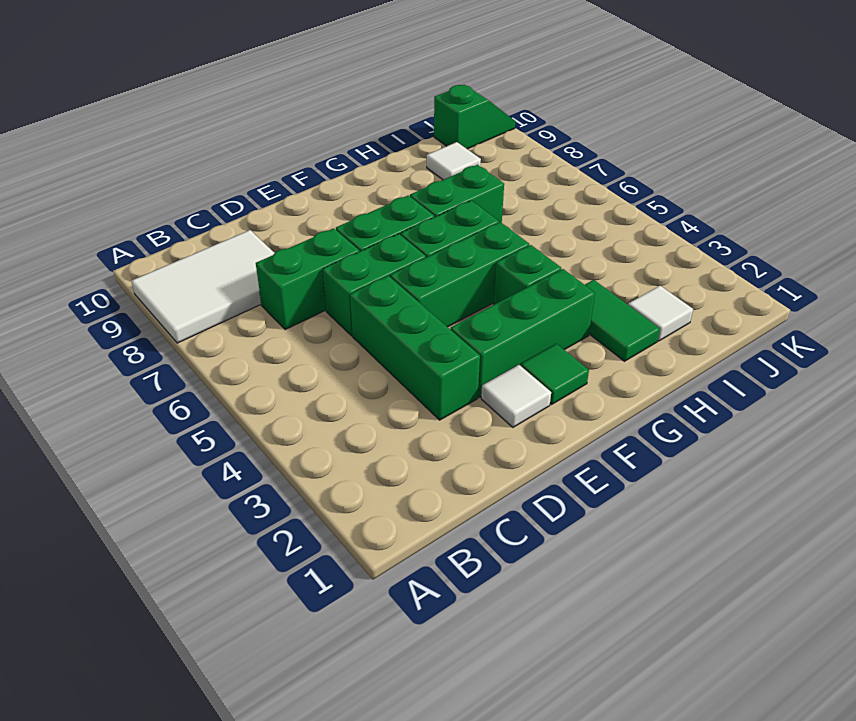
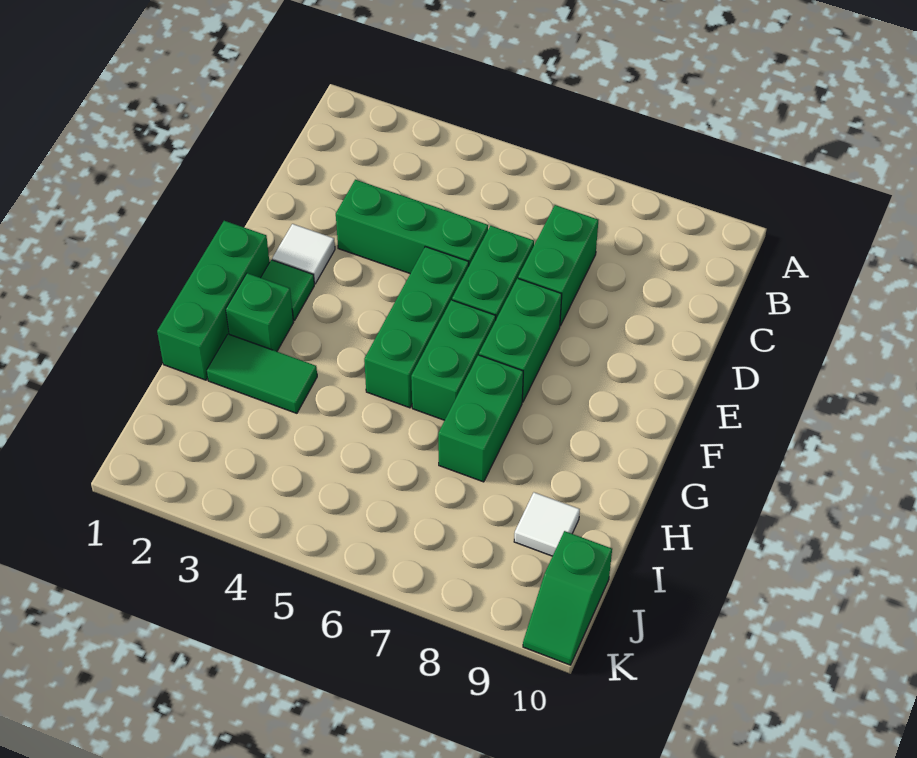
white 2x3 tile [132,230,274,343] -> none
green 1x3 brick [451,269,595,397] -> green 1x3 brick moved to [157,221,270,380]
green 1x1 brick [494,245,561,304] -> green 1x1 brick moved to [226,273,293,351]
white 1x1 tile [628,286,693,341] -> none

